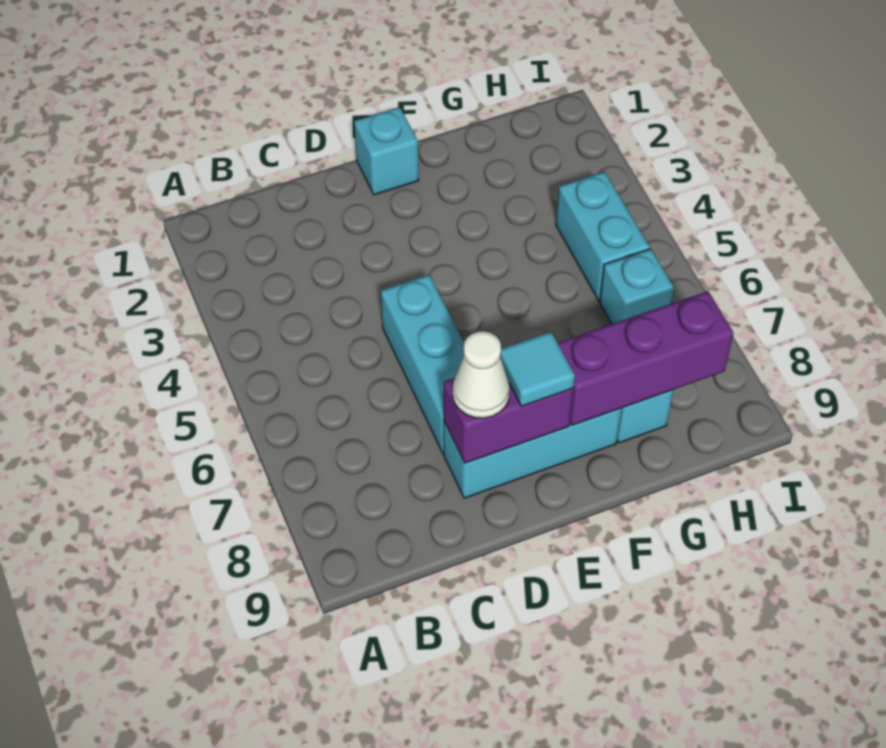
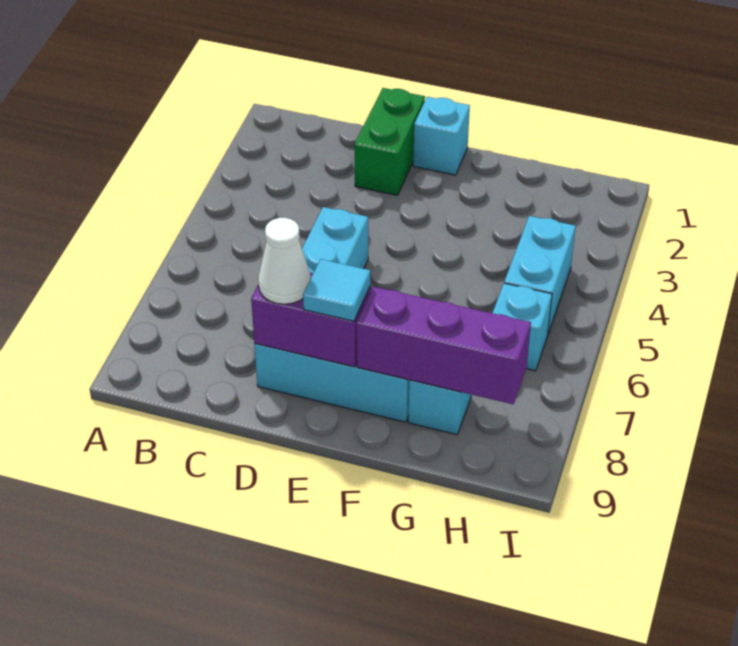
none -> green 1x2 brick [355,88,425,195]

